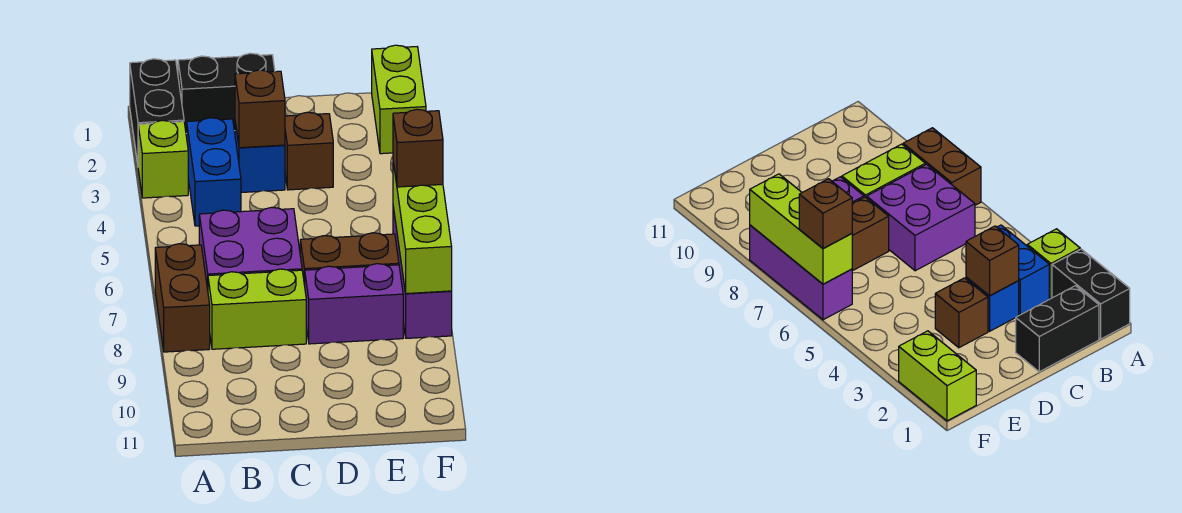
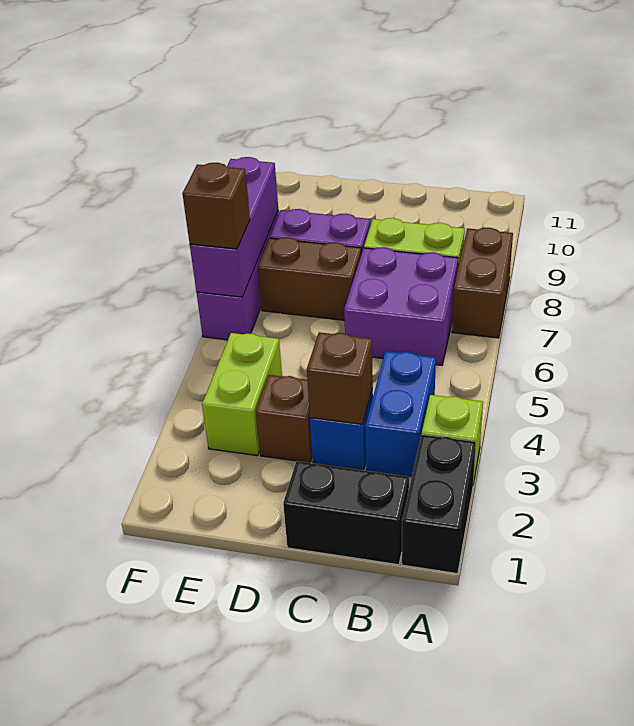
lime 1x2 brick [372,45,426,154] -> lime 1x2 brick moved to [202,333,282,456]
lime 1x3 brick [393,162,452,294] -> purple 1x3 brick [190,157,278,297]

